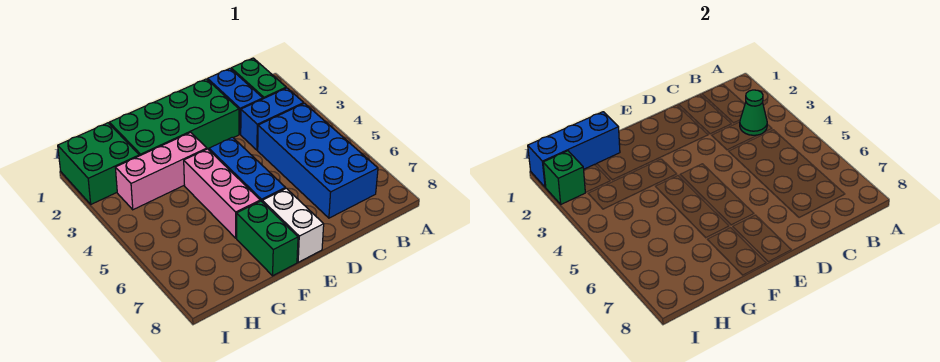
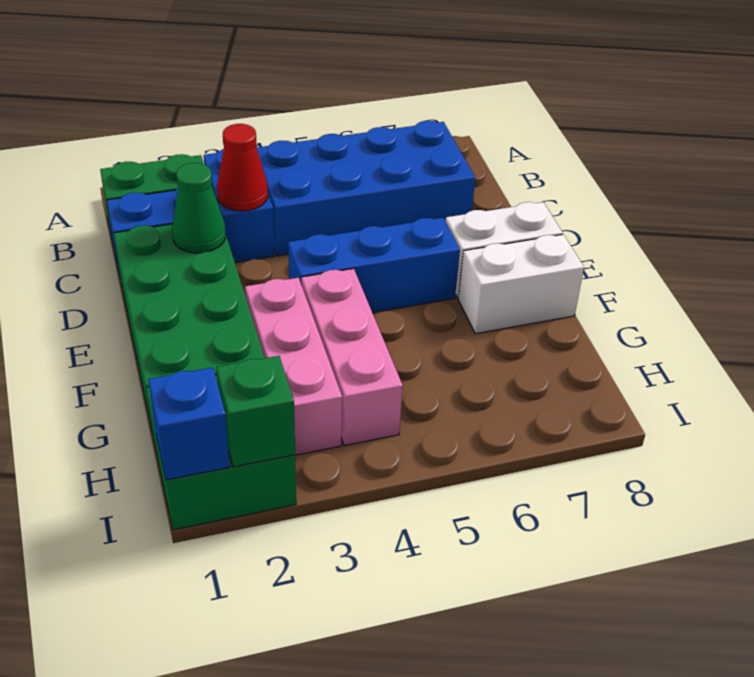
green 1x1 cone [740,90,767,135] -> green 1x1 cone moved to [172,163,226,253]
none -> red 1x1 cone [217,124,268,211]
pink 1x3 brick [184,149,260,238] -> pink 1x3 brick turned to [301,269,403,446]
green 1x2 brick [237,201,298,276] -> white 1x2 brick [458,235,584,334]
blue 1x3 brick [528,112,620,187] -> blue 1x1 brick [148,367,230,480]

